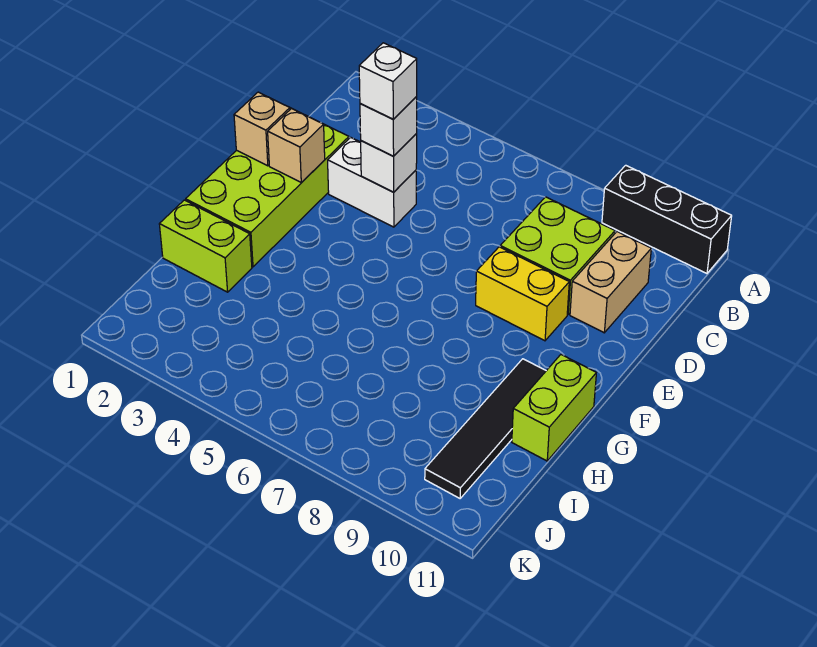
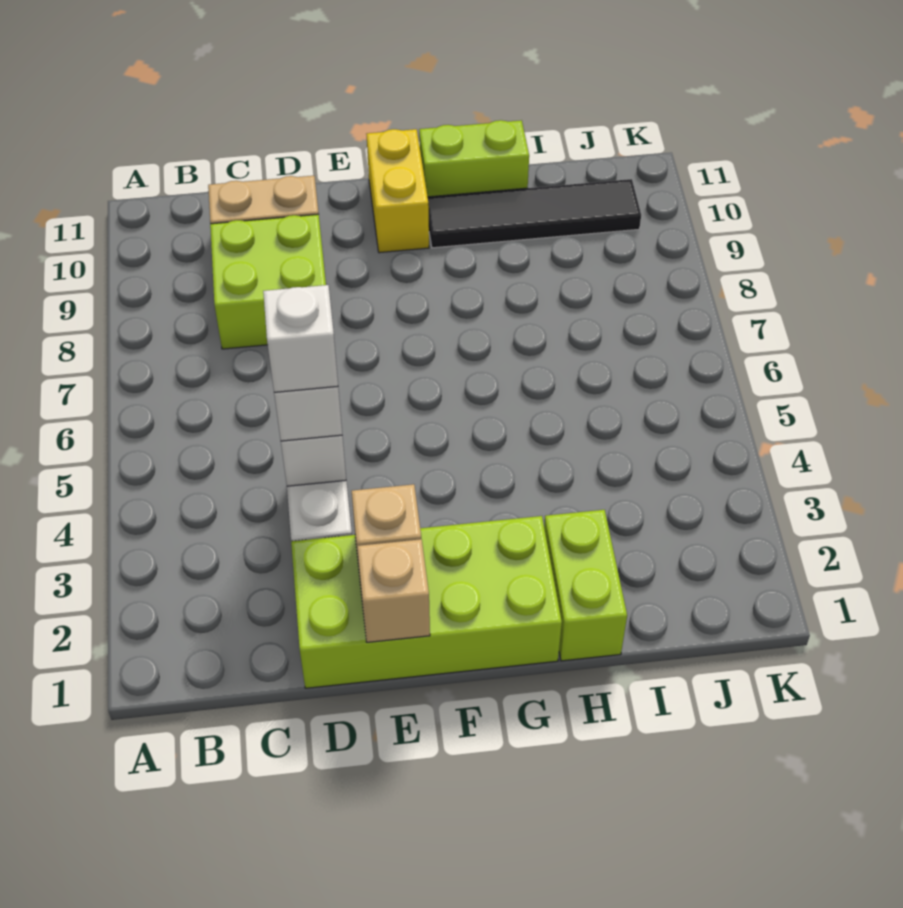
black 1x3 brick [602,165,732,273] -> none
yellow 1x2 brick [476,247,569,341] -> yellow 1x2 brick moved to [367,129,429,253]

